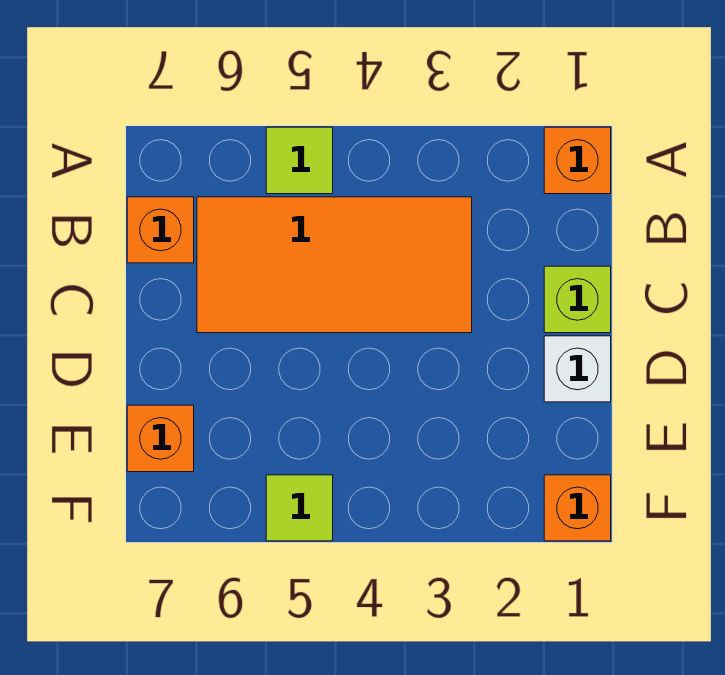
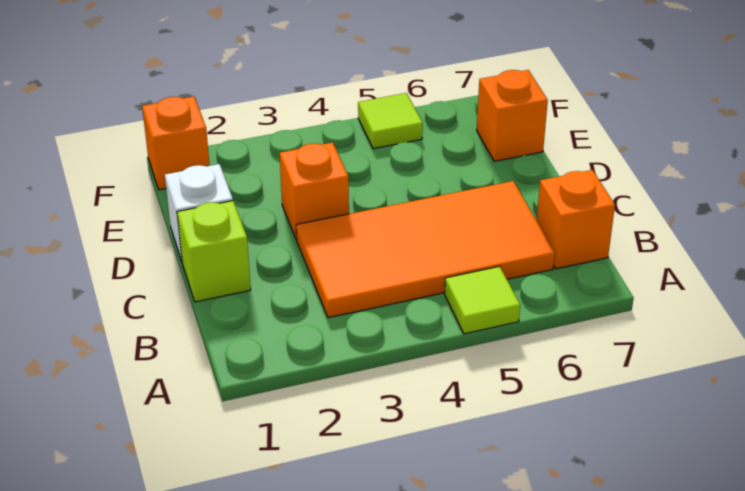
orange 1x1 brick [544,127,611,194] -> orange 1x1 brick moved to [280,143,349,240]

